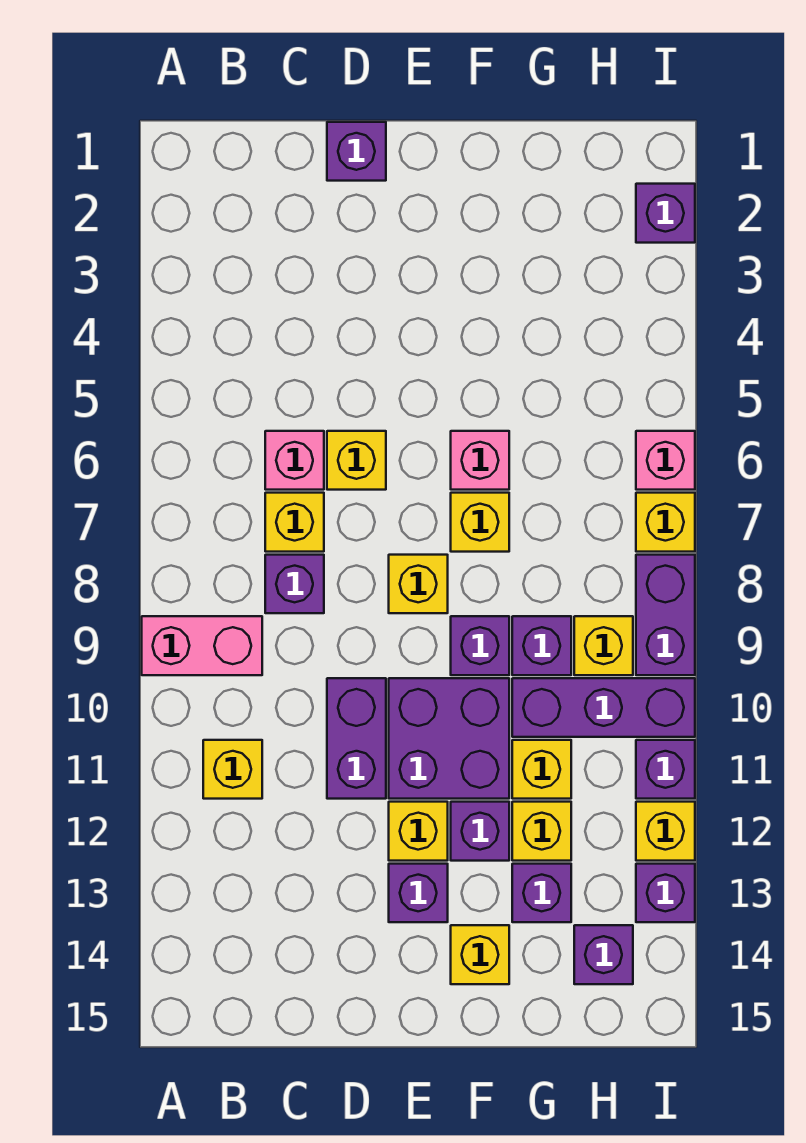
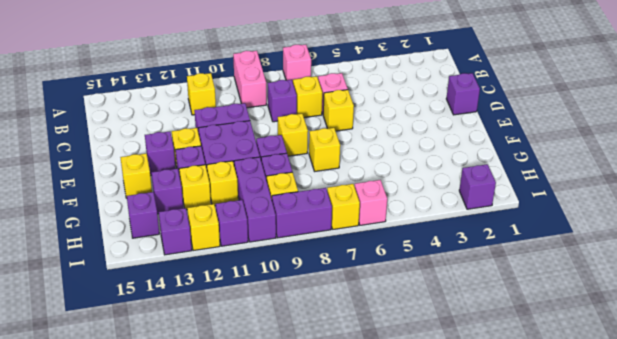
pink 1x1 brick [451,431,509,490] -> pink 1x1 brick moved to [283,45,311,82]

